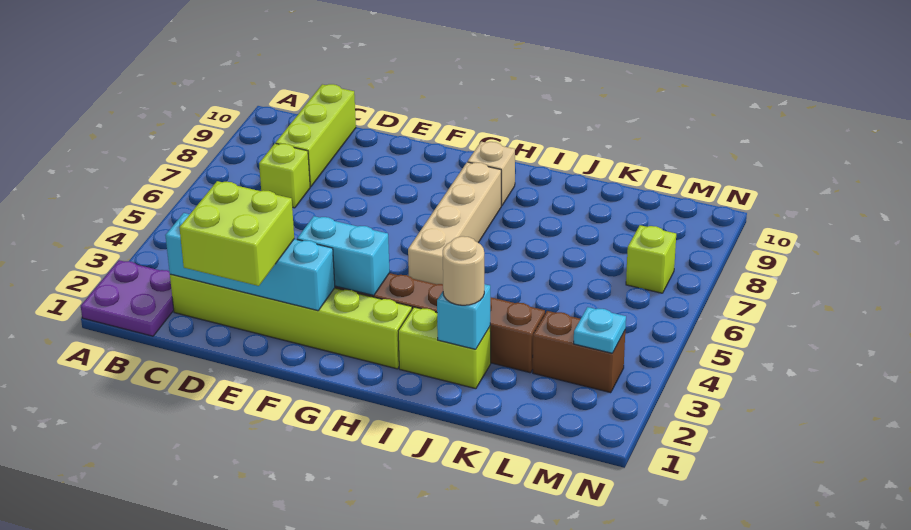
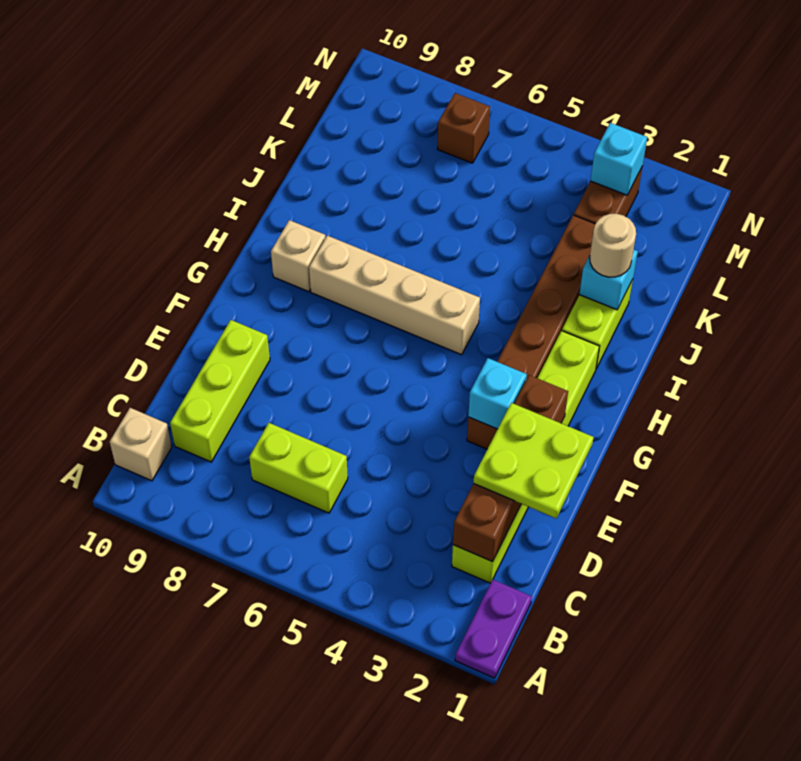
purple 2x2 plate [81,260,174,336] -> purple 1x2 plate [455,579,532,678]
none -> tan 1x1 brick [110,408,172,481]
cyan 1x4 brick [165,213,335,311] -> brown 1x4 brick [453,375,568,562]
lime 1x1 brick [259,143,310,208] -> lime 1x2 brick [249,423,348,513]
lime 1x3 brick [276,84,356,187] -> lime 1x3 brick turned to [170,320,270,462]
lime 2x2 brick [179,181,294,286] -> lime 2x2 plate [474,403,594,519]
cyan 1x2 brick [297,216,389,295] -> cyan 1x1 brick [468,358,527,429]
cyan 1x1 plate [574,307,626,353] -> cyan 1x1 brick [591,123,647,195]
lime 1x1 brick [626,225,676,293] -> brown 1x1 brick [437,93,490,163]

